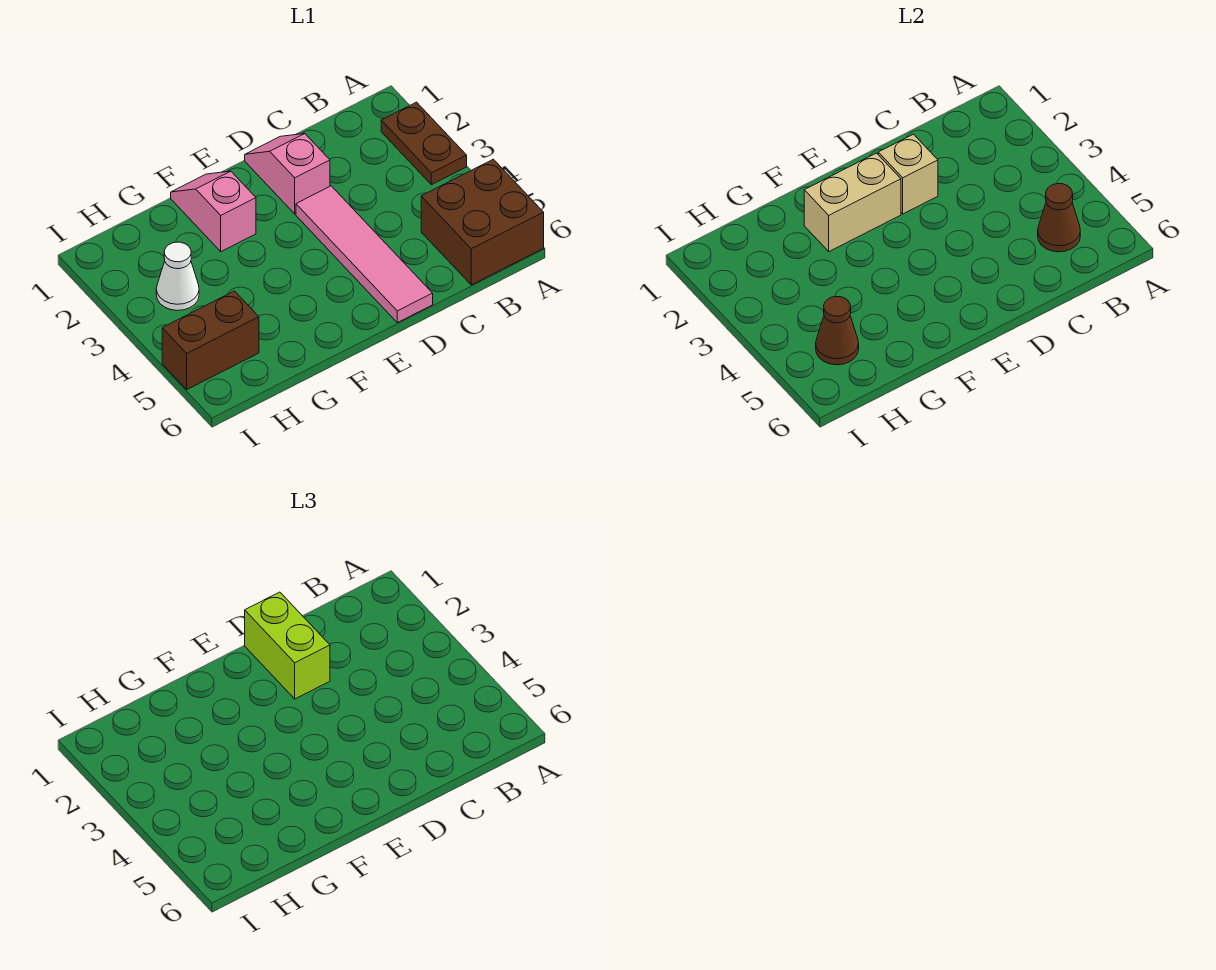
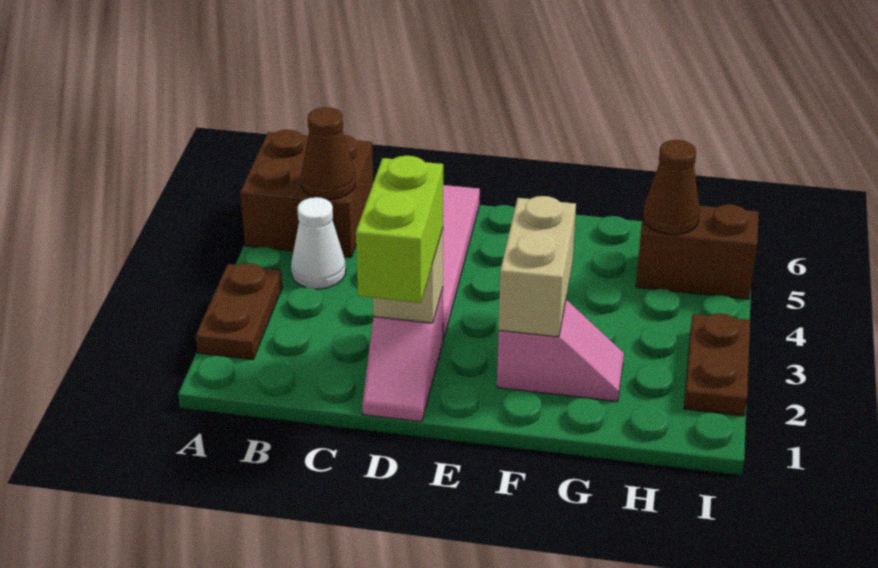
tan 1x2 brick [804,153,901,251] -> tan 1x2 brick turned to [499,196,576,337]
pink 1x2 slope [171,171,256,251] -> pink 1x2 slope turned to [497,300,624,402]
white 1x1 cone [156,242,199,311] -> white 1x1 cone moved to [291,197,346,289]
none -> brown 1x2 plate [684,313,750,416]

